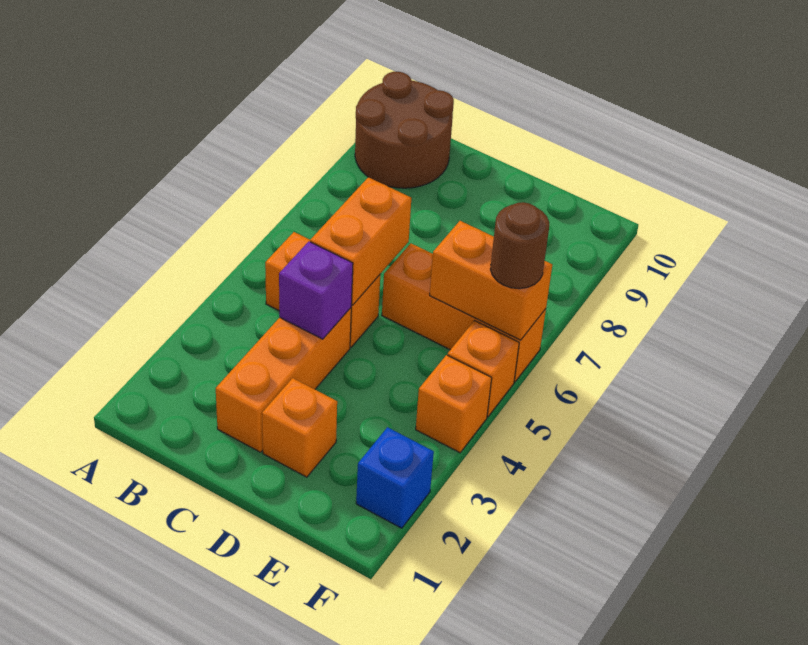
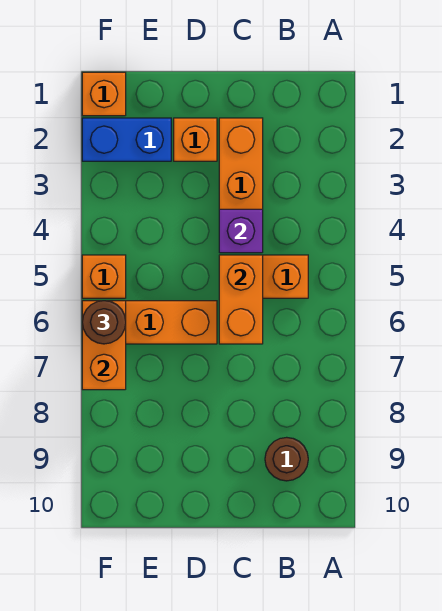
brown 2x2 round brick [355,72,454,188] -> brown 1x1 round brick [265,437,308,481]
orange 1x2 brick [430,221,552,340] -> orange 1x2 brick turned to [82,301,126,390]
blue 1x1 brick [356,427,434,528] -> blue 1x2 brick [82,118,171,161]
orange 1x1 brick [416,355,492,453] -> orange 1x1 brick moved to [82,72,126,116]

